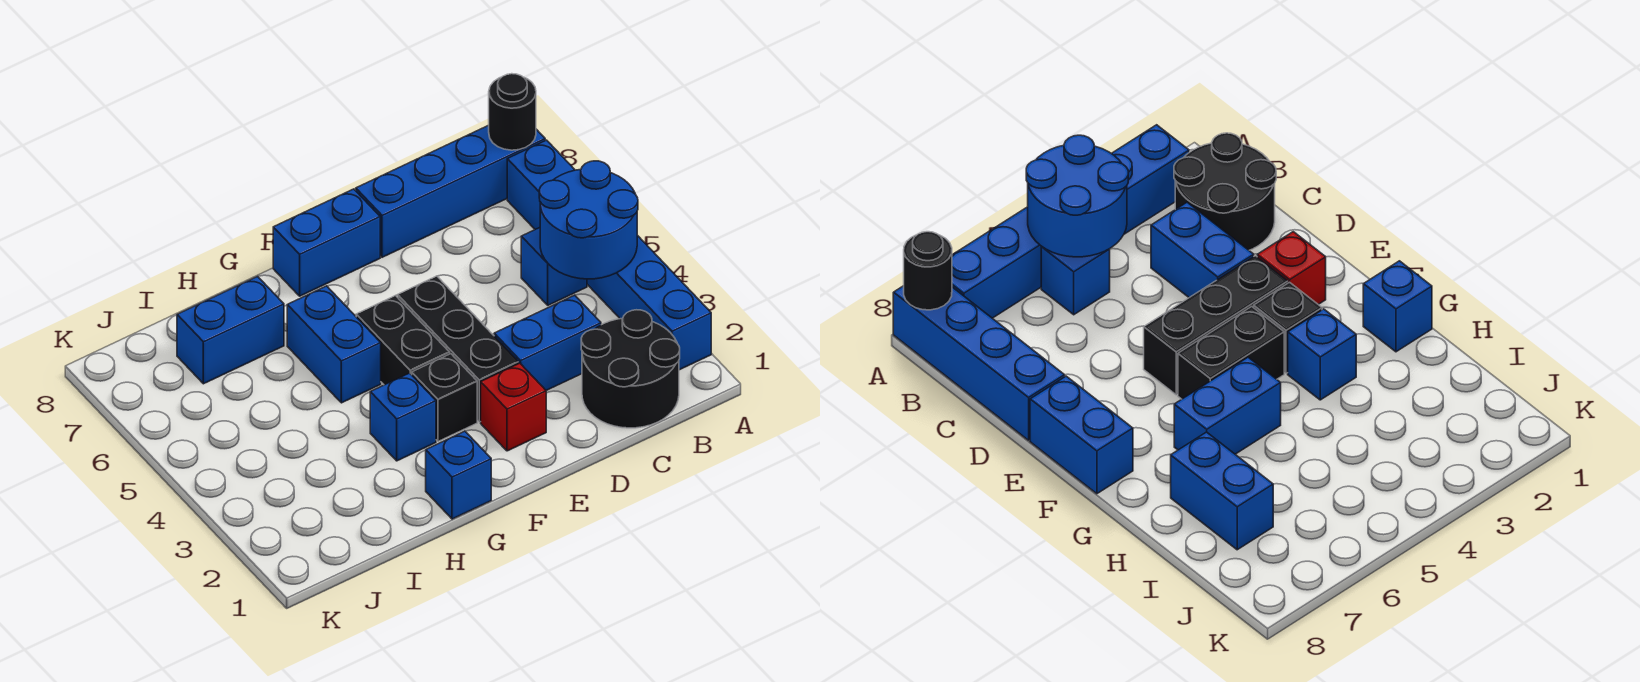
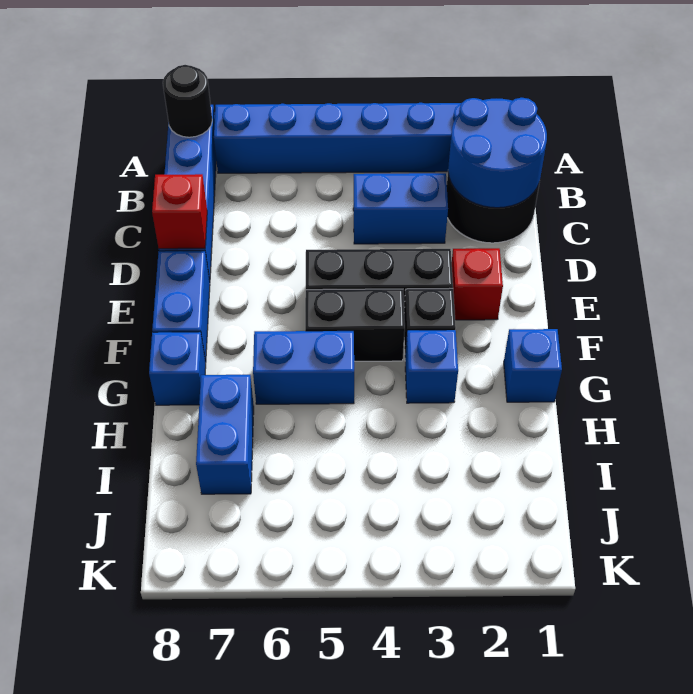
blue 2x2 round brick [539,161,638,279] -> blue 2x2 round brick moved to [448,98,547,208]
blue 1x1 brick [521,228,587,305] -> blue 1x1 brick moved to [149,332,206,405]
blue 1x2 brick [494,295,601,390] -> blue 1x2 brick turned to [353,173,448,244]
none -> red 1x1 brick [152,174,207,249]

